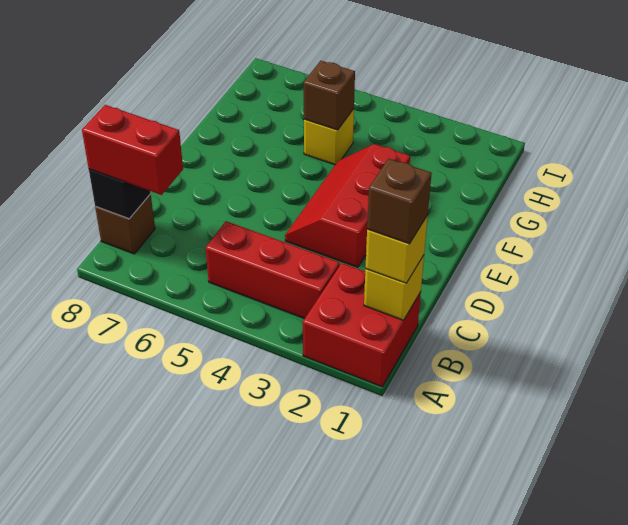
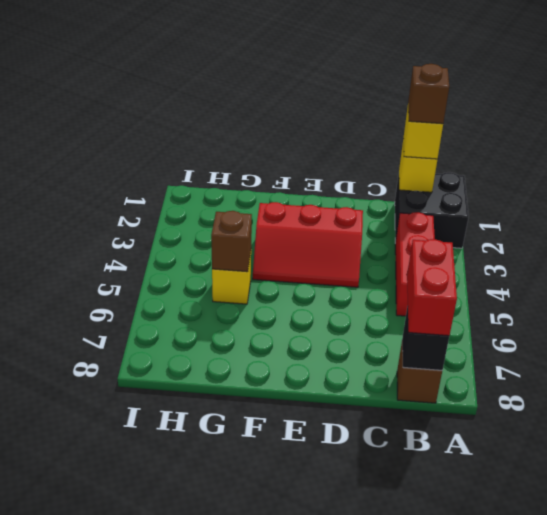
red 2x2 brick [303,263,421,387] -> black 2x2 brick [395,172,469,248]

